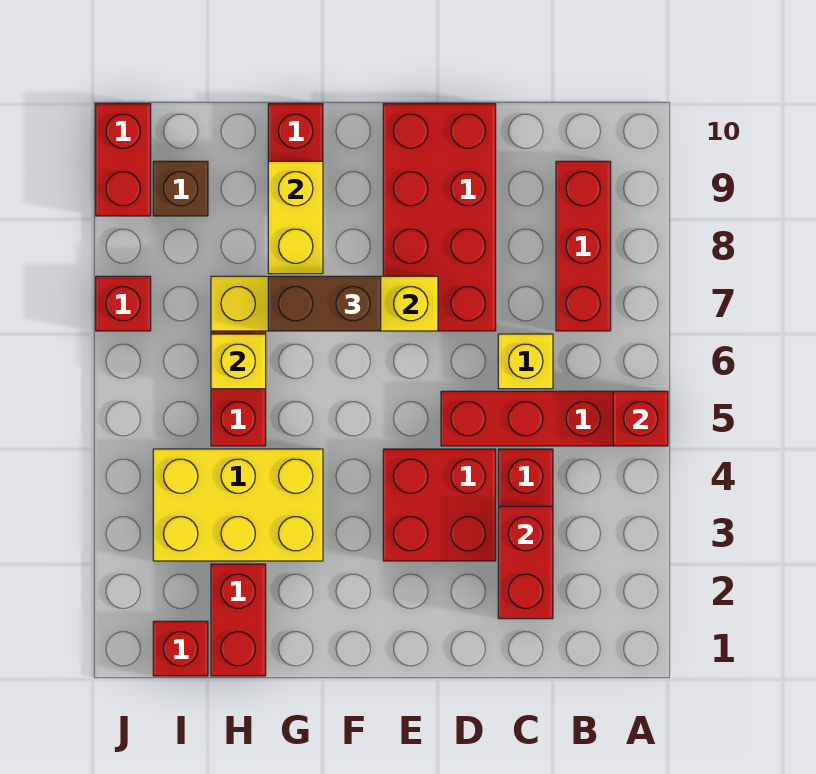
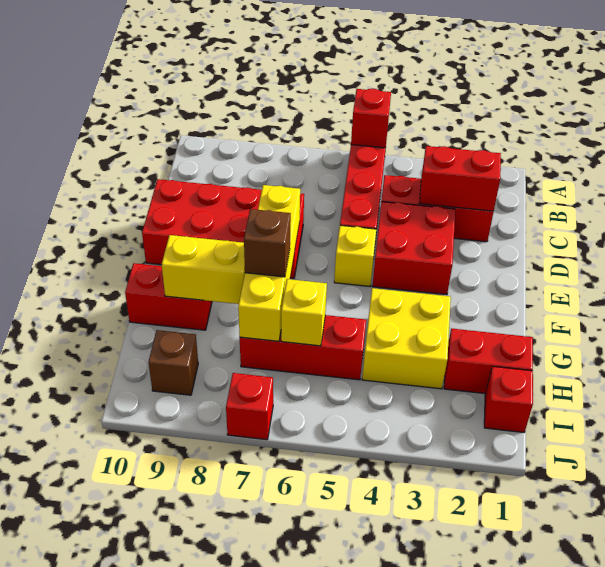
red 1x3 brick [556,161,611,331] -> none
yellow 1x1 brick [498,334,553,389] -> yellow 1x1 brick moved to [334,225,376,286]
brown 1x2 brick [268,276,381,331] -> brown 1x1 brick [244,209,291,277]
yellow 2x3 brick [153,449,323,561] -> yellow 2x2 brick [362,288,451,389]
red 1x2 brick [96,104,151,216] -> none

